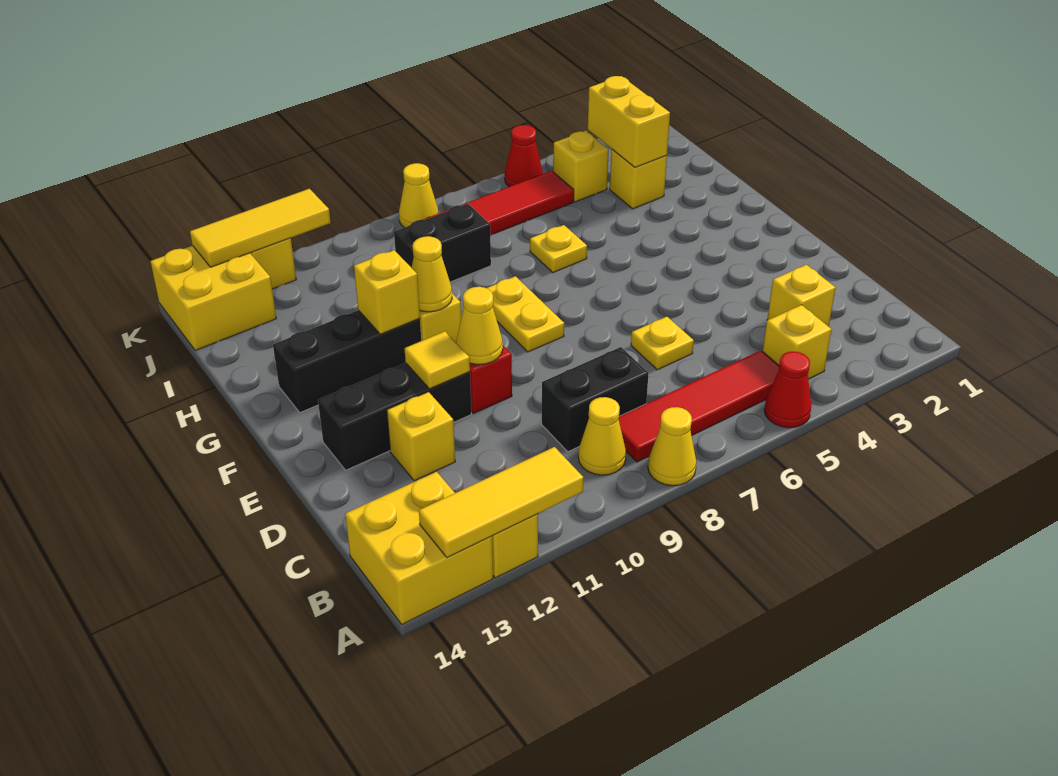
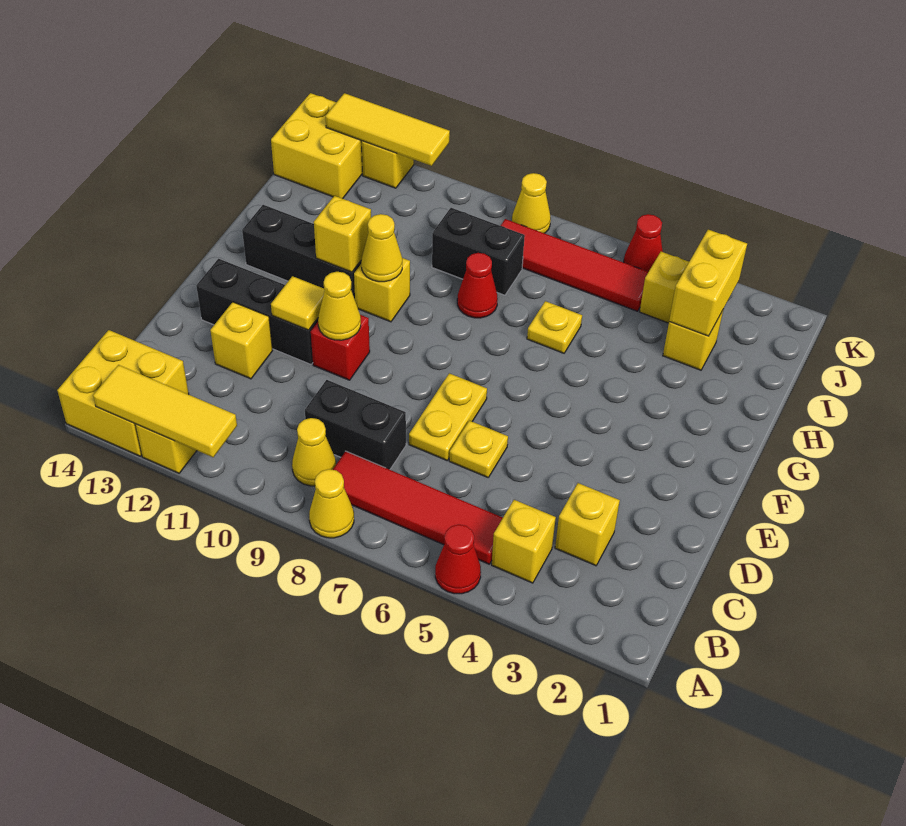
yellow 1x2 plate [487,276,564,352] -> yellow 1x2 plate moved to [409,373,487,460]
none -> red 1x1 cone [457,253,498,318]

